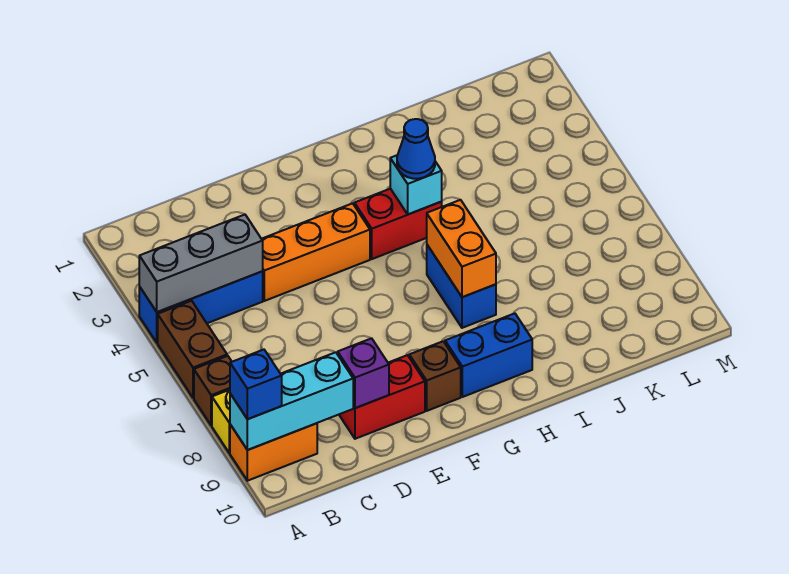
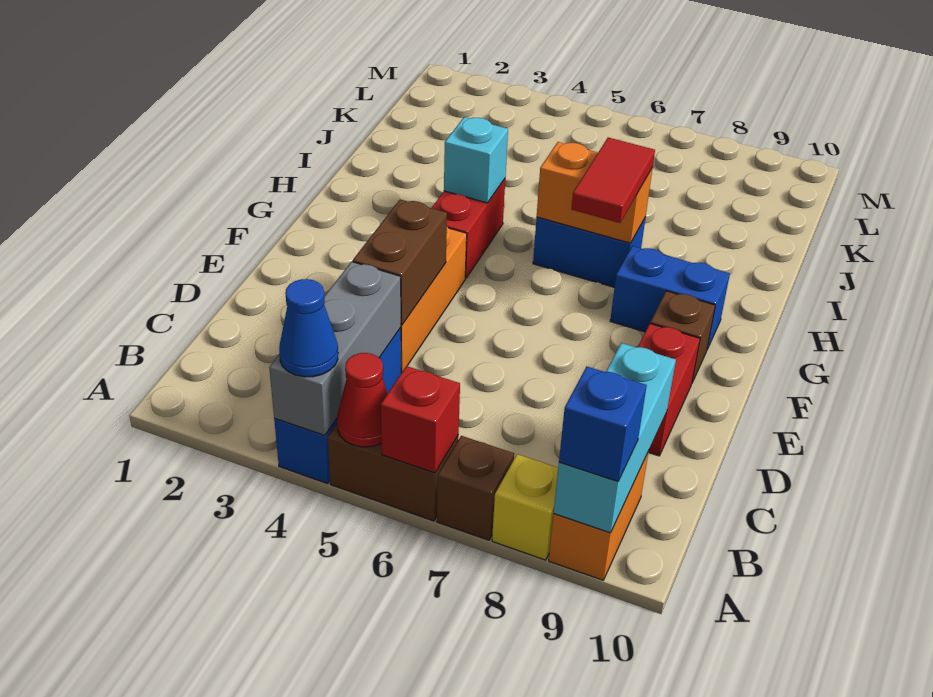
none -> red 1x1 cone [337,353,388,447]
none -> red 1x1 brick [381,366,460,473]
none -> brown 1x2 brick [353,199,447,325]
purple 1x1 brick [338,338,389,408] -> none
none -> red 1x2 tile [571,137,655,223]
blue 1x2 brick [445,313,532,397] -> blue 1x2 brick turned to [610,246,730,349]
blue 1x1 cone [397,119,435,179] -> blue 1x1 cone moved to [279,279,338,377]

